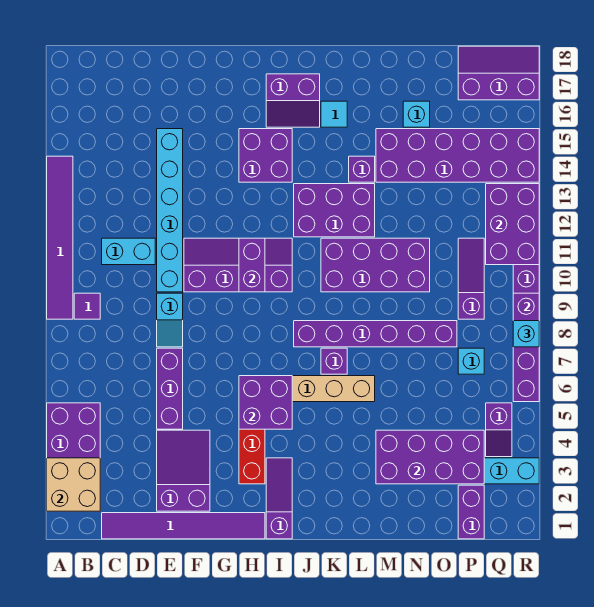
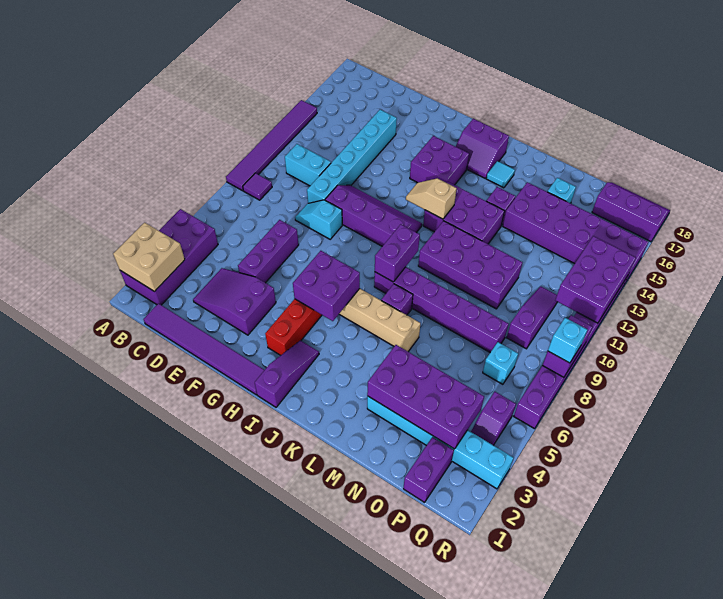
purple 2x3 slope [157,430,210,511] -> purple 2x3 slope turned to [193,268,276,335]
cyan 1x2 slope [157,293,183,347] -> cyan 1x2 slope turned to [295,200,342,239]
purple 1x2 brick [239,238,265,292] -> purple 1x2 brick moved to [375,224,420,282]
none -> tan 1x2 slope [406,178,457,219]

